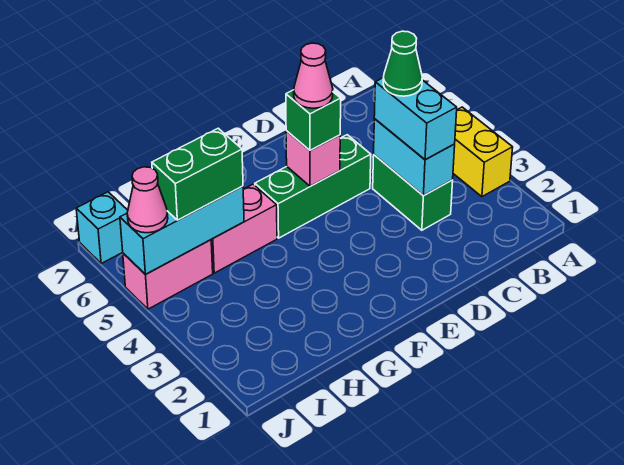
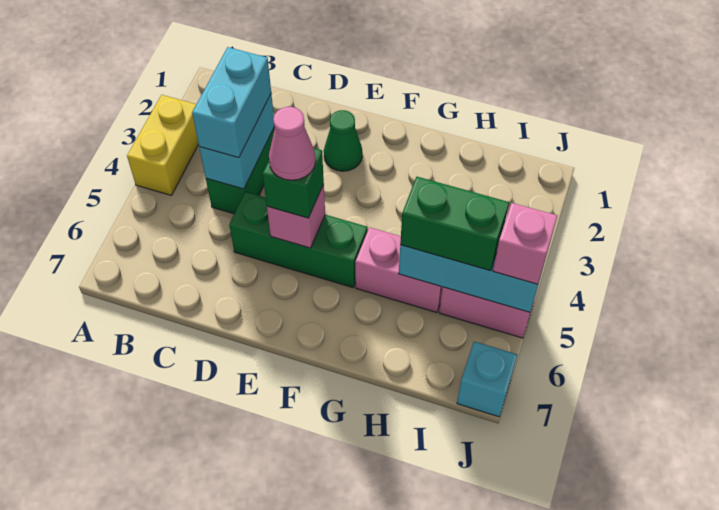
green 1x1 cone [383,31,422,96] -> green 1x1 cone moved to [324,110,362,171]
pink 1x1 cone [127,167,168,233] -> pink 1x1 brick [493,203,557,284]

